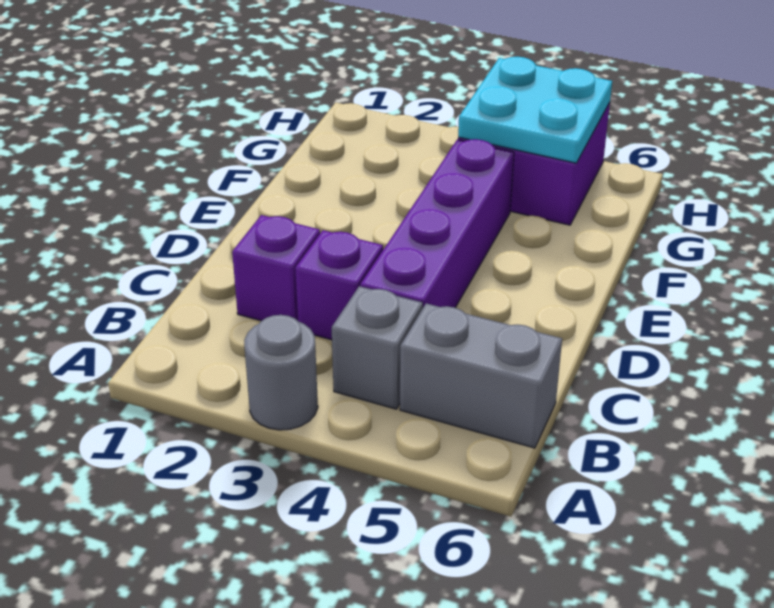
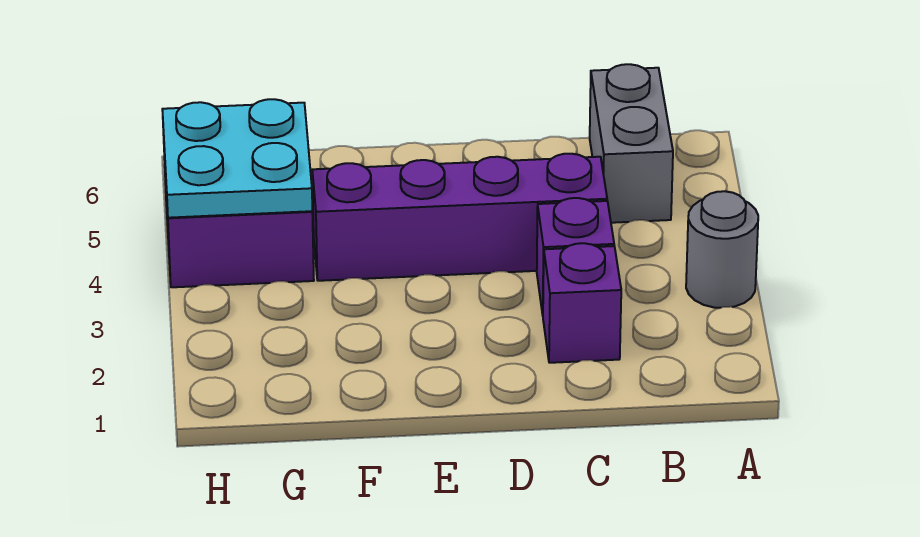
grey 1x1 brick [332,286,423,409] -> none

